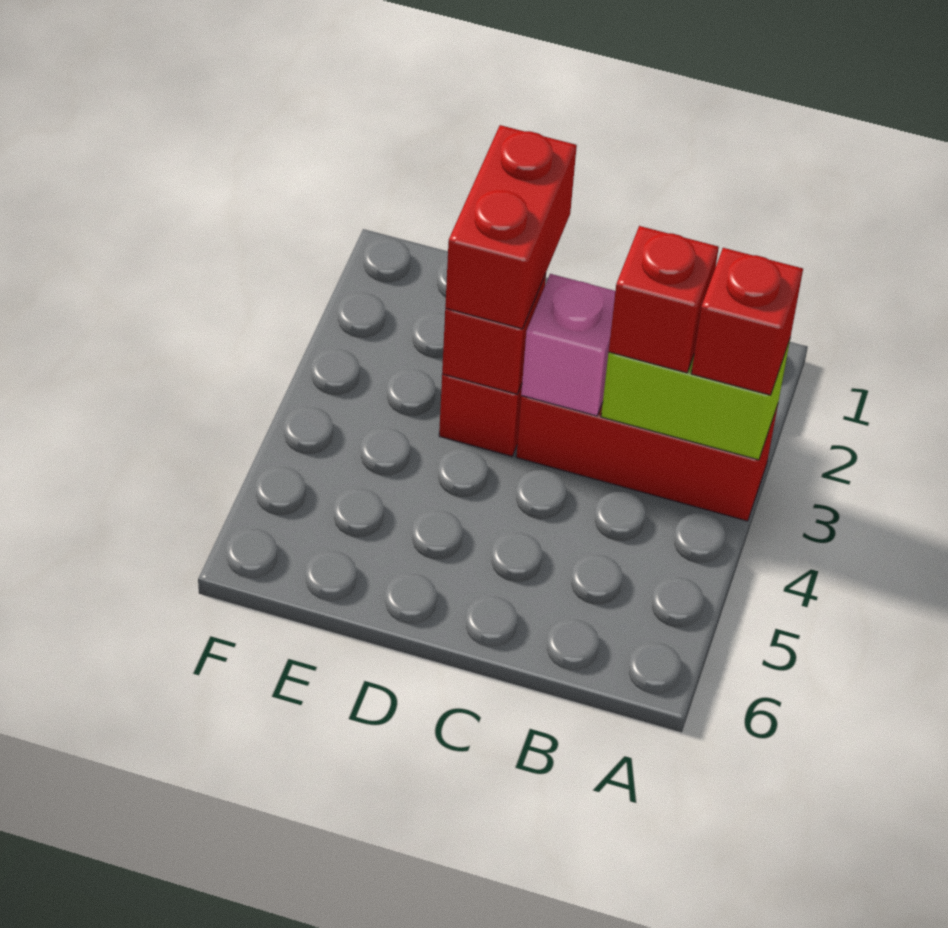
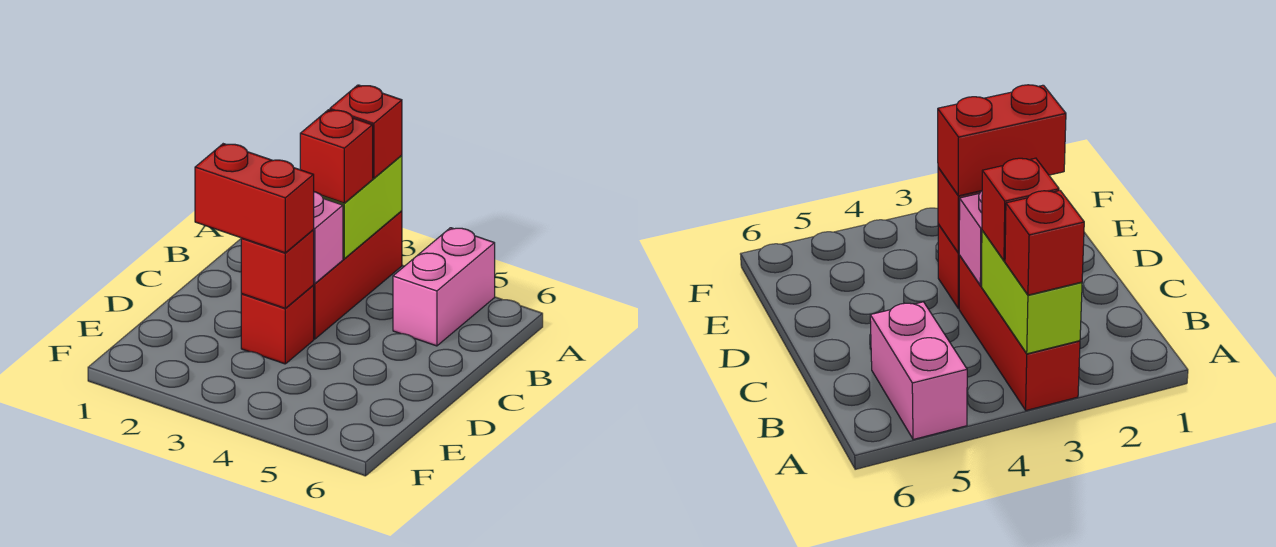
none -> pink 1x2 brick [393,228,495,346]

